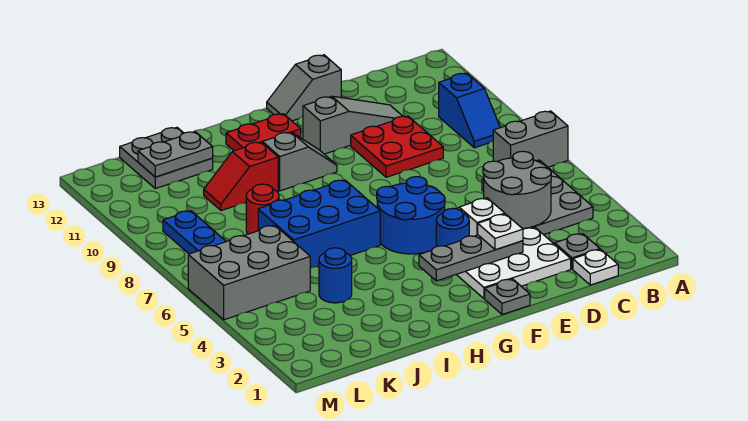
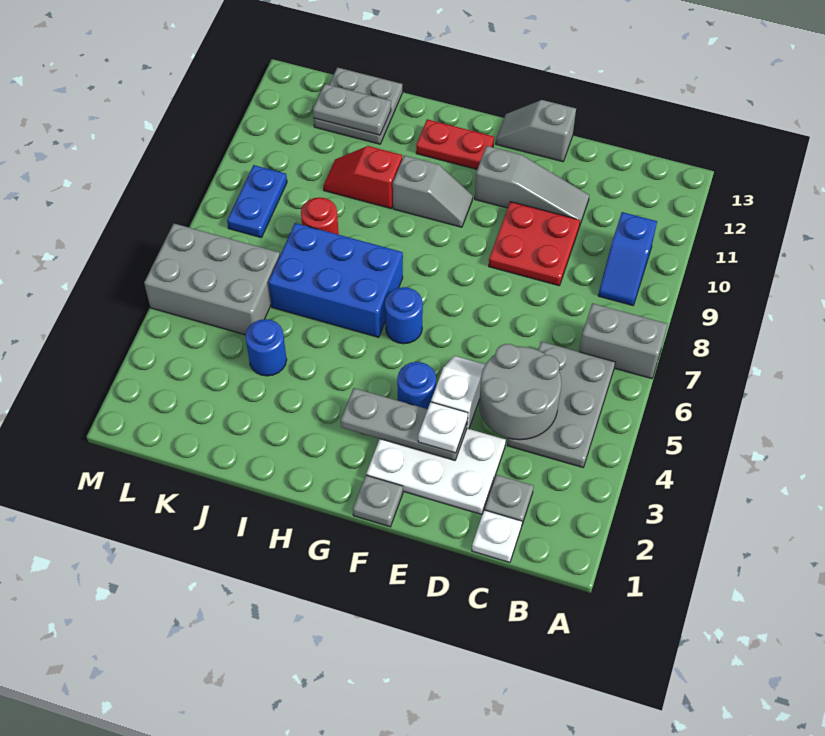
blue 2x2 round brick [377,177,445,254] -> blue 1x1 round brick [385,287,423,344]

